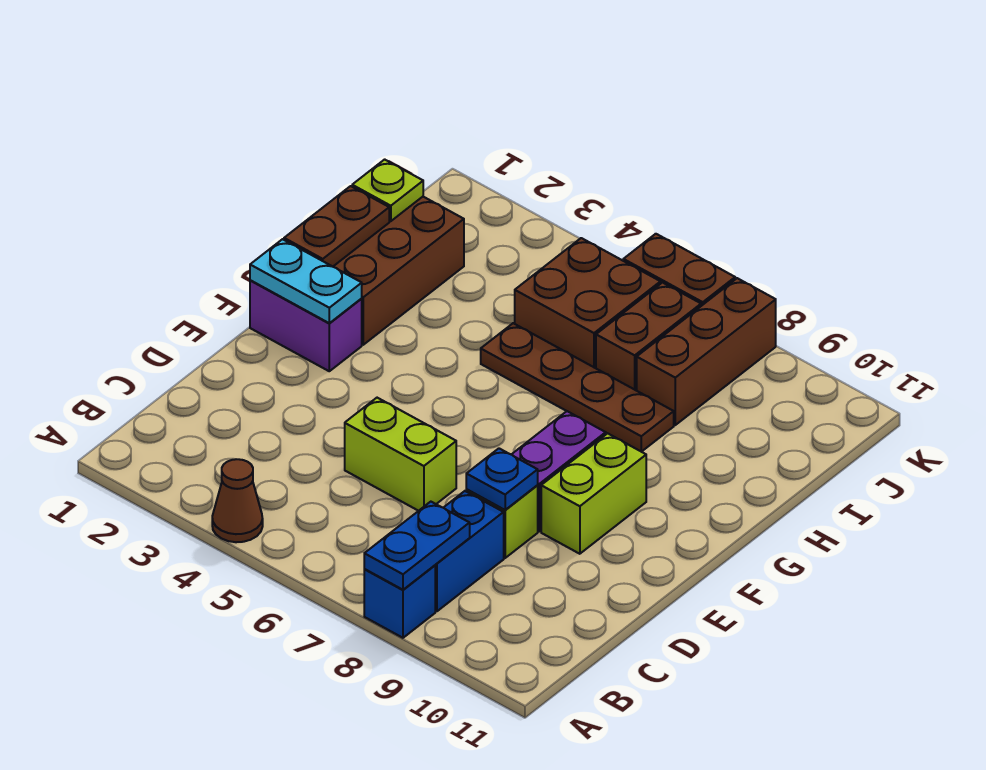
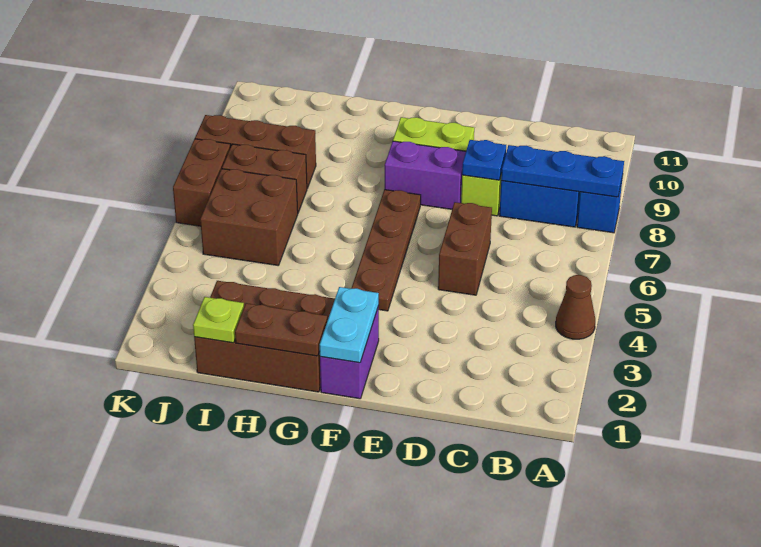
blue 1x2 plate [364,502,470,590] -> blue 1x3 plate [501,145,624,197]
lime 1x2 brick [345,398,456,511] -> brown 1x2 brick [438,202,492,295]
brown 1x4 plate [481,323,674,452] -> brown 1x4 plate moved to [351,190,421,311]

